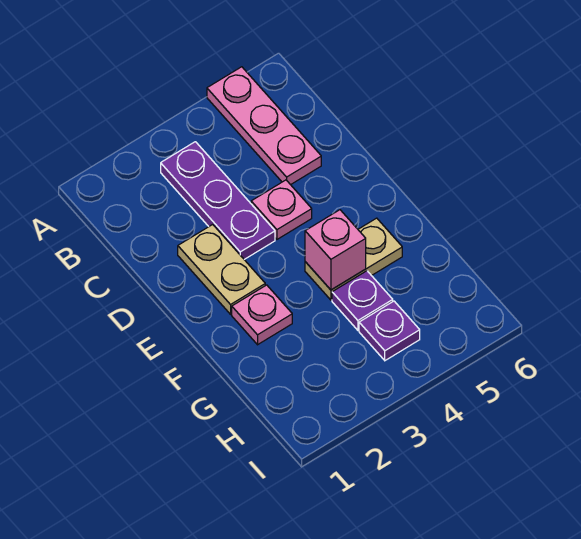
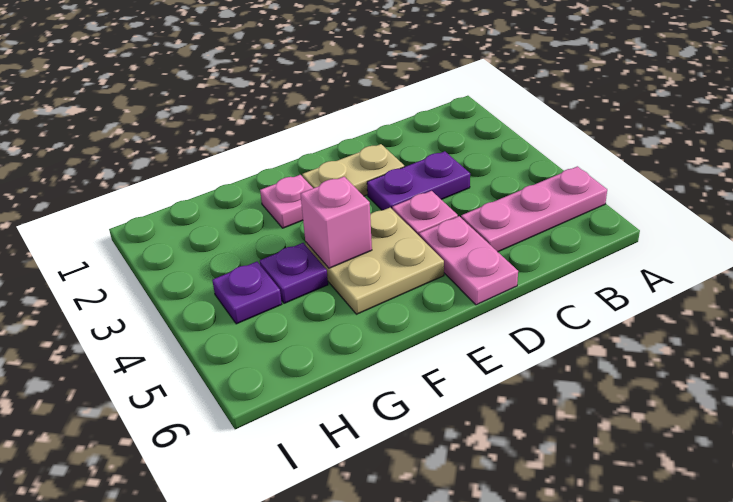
purple 1x3 plate [161,142,275,259] -> purple 1x2 plate [367,151,470,210]
none -> pink 1x2 plate [419,216,518,305]
tan 1x2 plate [305,218,402,300] -> tan 2x2 plate [305,208,444,314]

